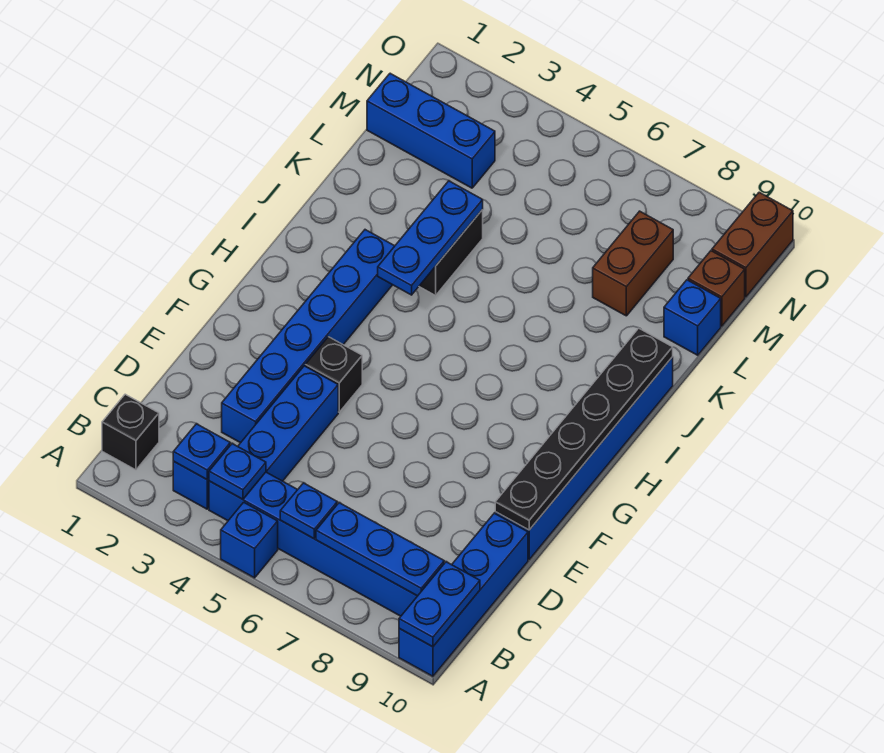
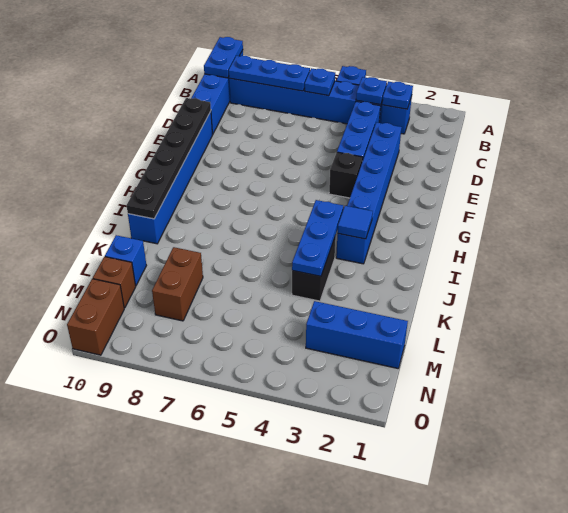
black 1x1 brick [102,394,159,470] -> none
none -> blue 1x1 tile [338,206,373,239]

